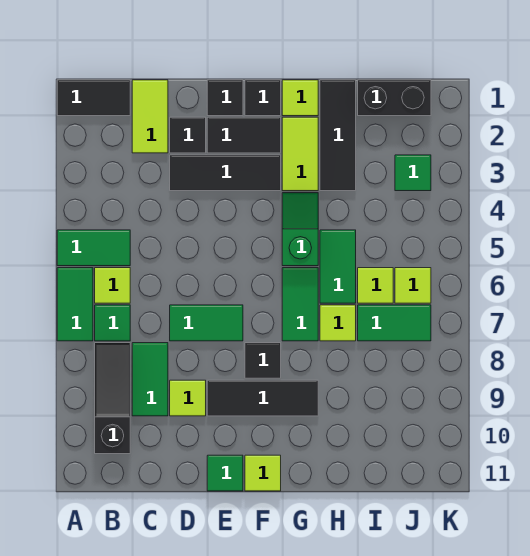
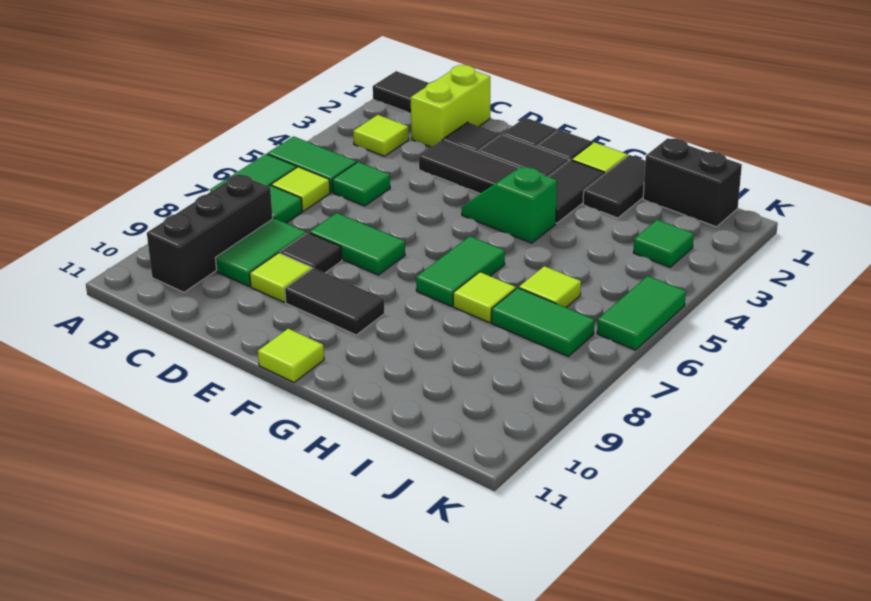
black 1x3 slope [95,343,130,454] -> black 1x3 brick [147,174,273,292]
lime 1x2 tile [132,80,168,153] -> lime 1x2 brick [411,65,490,147]
black 1x3 tile [207,380,318,416] -> black 1x2 tile [285,268,385,335]
green 1x1 tile [207,455,243,491] -> green 1x1 tile moved to [332,162,390,206]
black 1x1 tile [245,343,281,378] -> black 1x1 tile moved to [280,233,342,273]
lime 1x2 tile [282,117,318,191] -> black 1x2 tile [549,160,605,223]
green 1x2 slope [282,193,318,266] -> green 1x2 slope turned to [462,167,557,243]
black 1x3 tile [320,80,356,191] -> black 1x2 tile [583,155,645,218]
green 1x2 tile [320,230,356,303] -> green 1x2 tile moved to [597,276,686,350]
lime 1x1 tile [395,268,431,303] -> lime 1x1 tile moved to [353,115,409,156]

